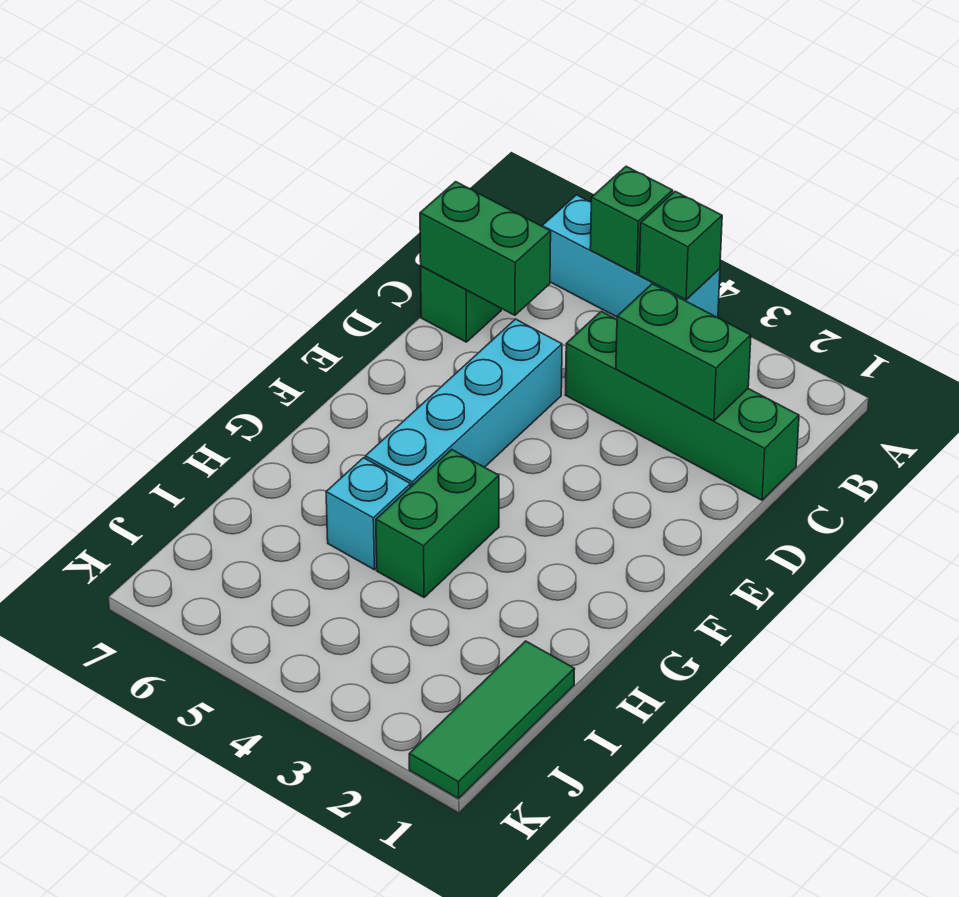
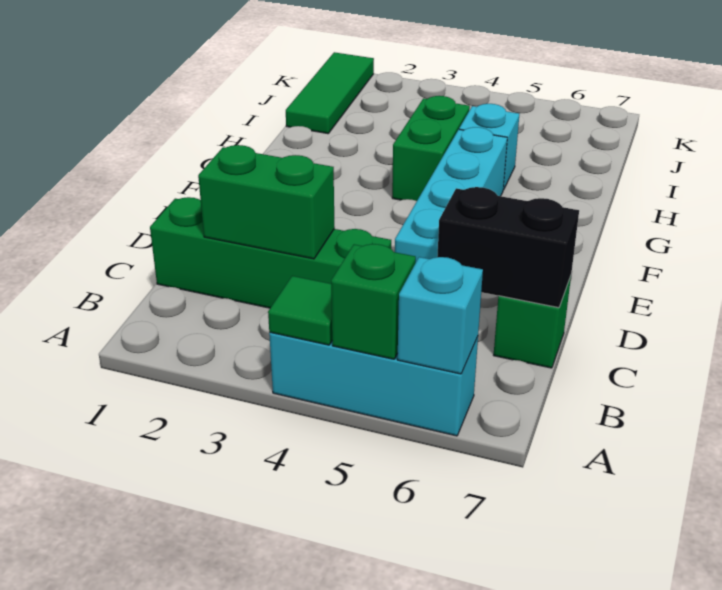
green 1x1 brick [639,191,722,300] -> green 1x1 tile [268,276,332,345]
none -> cyan 1x1 brick [398,257,483,374]
green 1x2 brick [420,182,551,315] -> black 1x2 brick [437,187,579,308]

